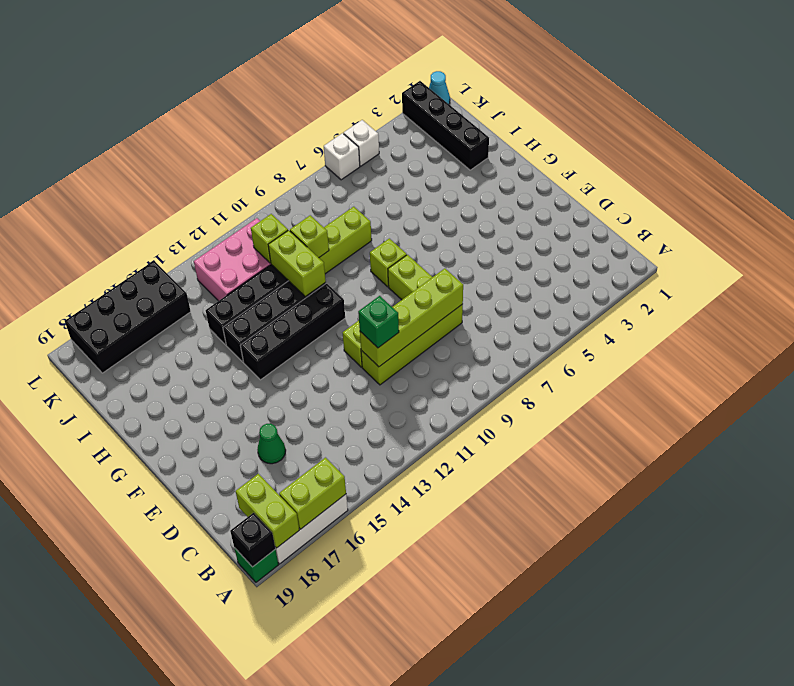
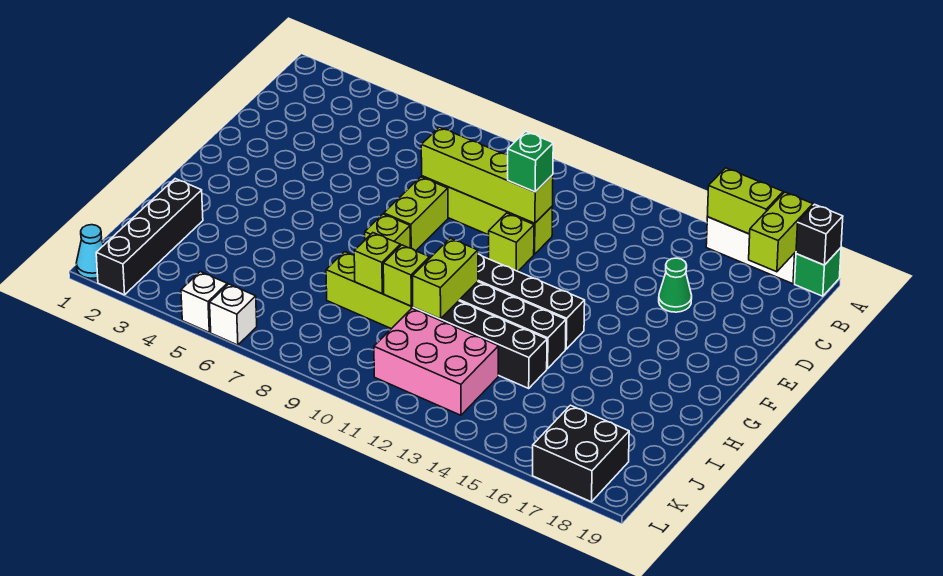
lime 1x1 brick [251,214,288,263] -> lime 1x1 brick moved to [354,233,400,294]
black 2x4 brick [65,261,191,373] -> black 2x2 brick [533,405,629,502]

